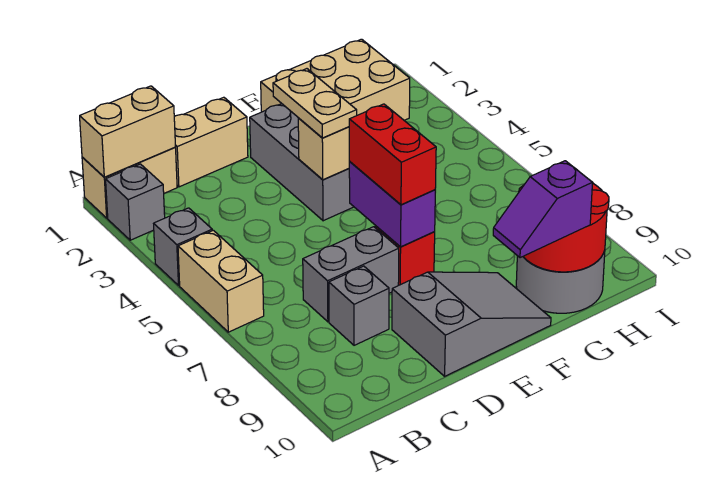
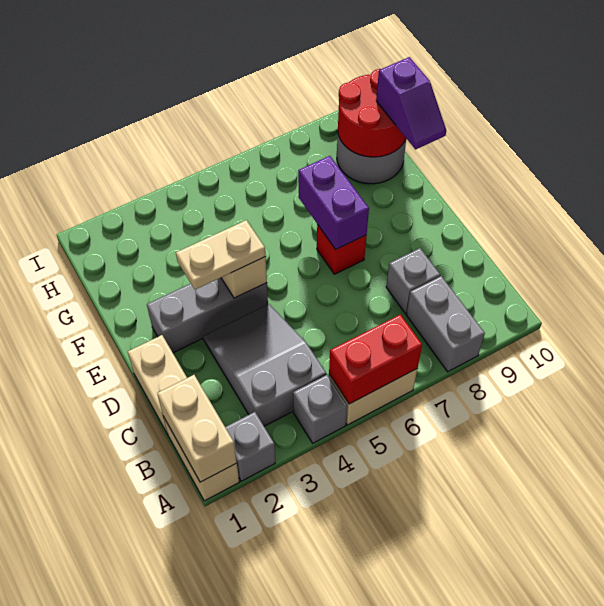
grey 1x2 brick [303,227,399,322] -> grey 1x2 brick moved to [407,276,485,372]
grey 2x3 slope [392,272,551,376] -> grey 2x3 slope moved to [203,304,326,426]
purple 1x2 brick [349,162,435,247] -> purple 1x2 brick turned to [298,156,369,249]
red 1x2 brick [349,104,436,205] -> red 1x2 brick moved to [329,315,422,404]
tan 2x3 brick [261,39,410,120] -> none

